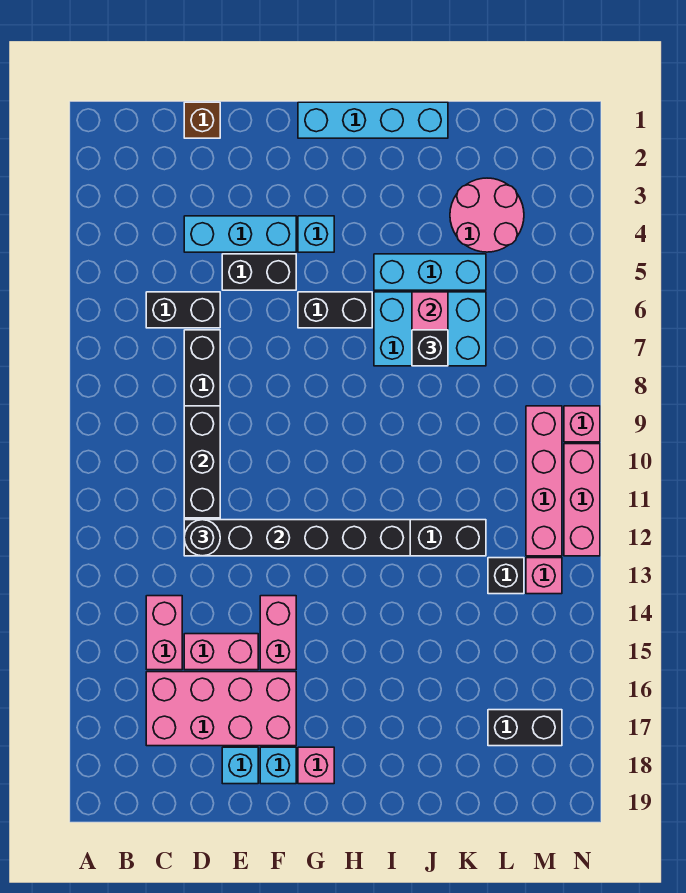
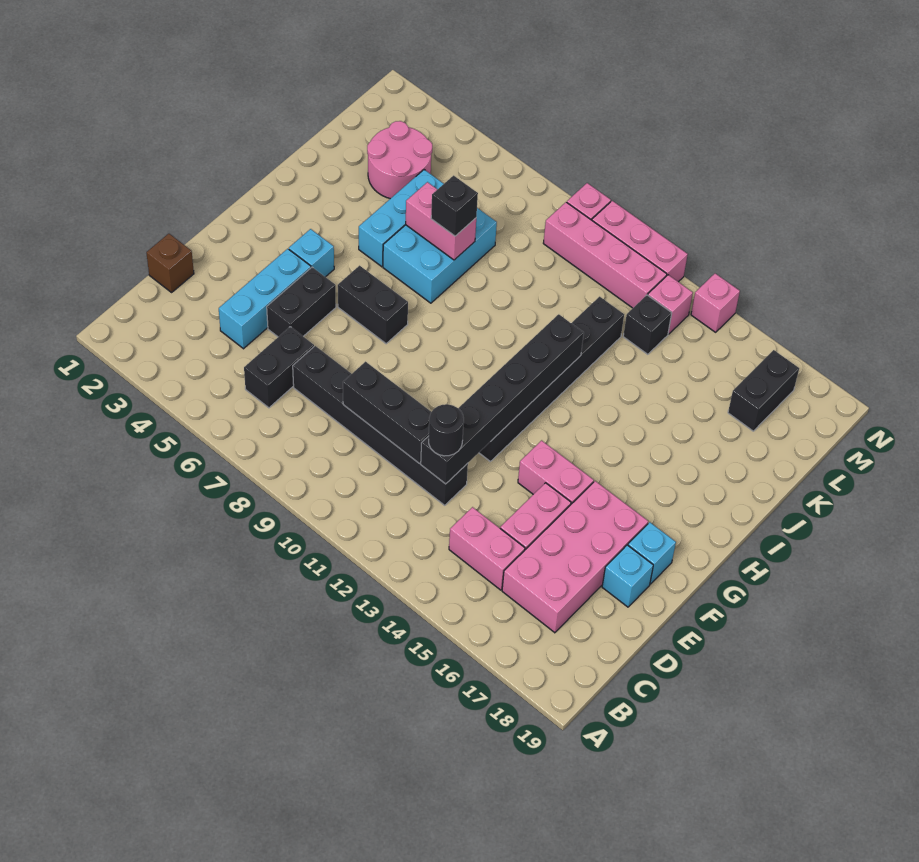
cyan 1x4 brick [298,102,448,138] -> none
black 1x2 brick [298,292,372,328] -> black 1x2 brick turned to [338,266,408,344]
pink 1x1 brick [298,747,334,784] -> pink 1x1 brick moved to [691,273,740,332]

